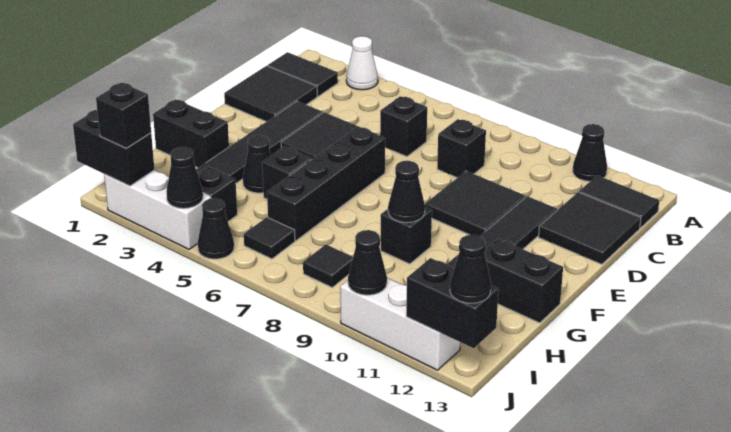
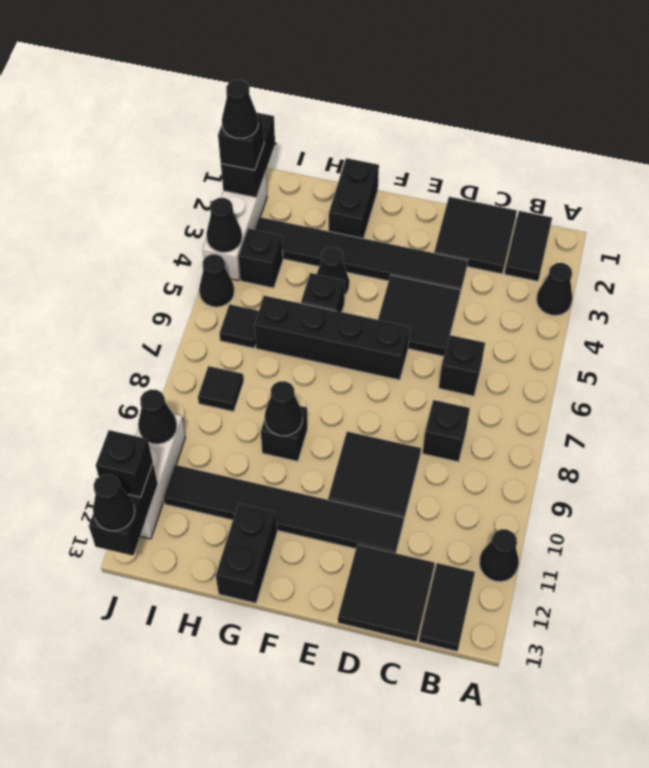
white 1x1 cone [346,36,378,90] -> black 1x1 cone [537,263,572,315]
none -> black 1x1 cone [222,80,258,138]
none -> black 1x1 brick [96,430,153,497]

